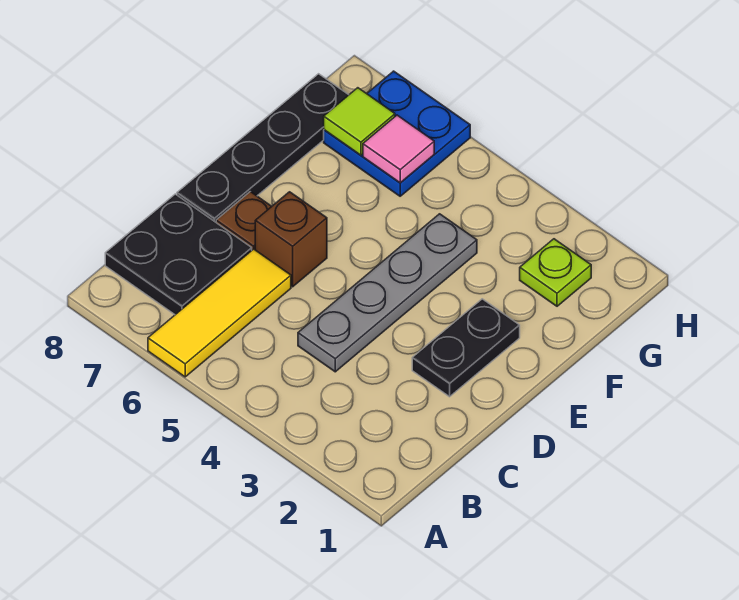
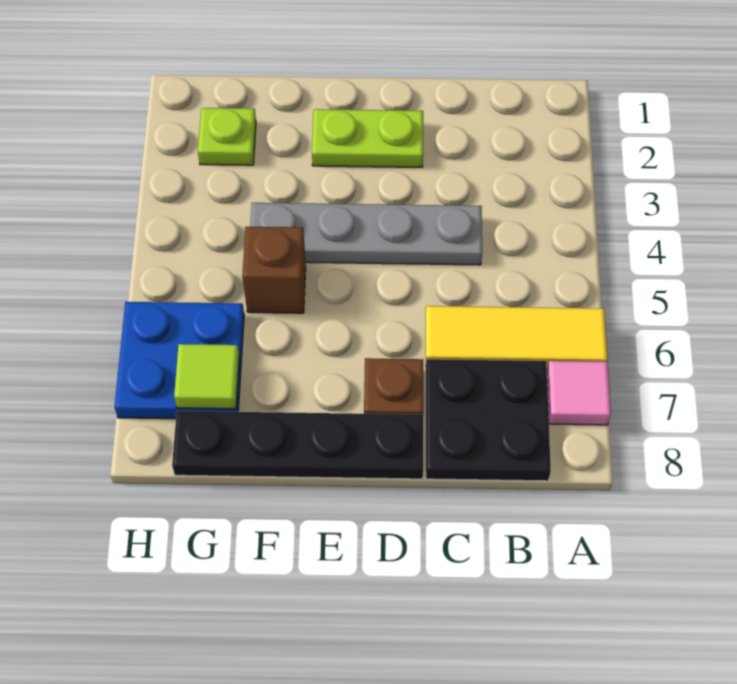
black 1x2 plate [412,299,520,397] -> lime 1x2 plate [312,109,423,167]
brown 1x1 brick [255,192,327,287] -> brown 1x1 brick moved to [242,227,306,313]
pink 1x1 tile [363,115,434,183] -> pink 1x1 tile moved to [547,361,611,425]

